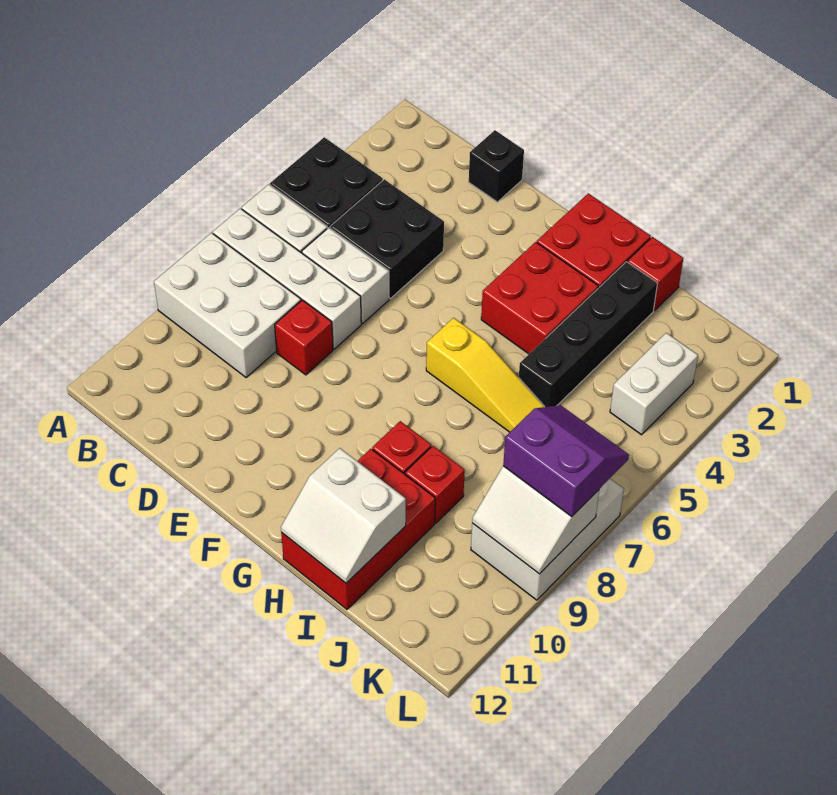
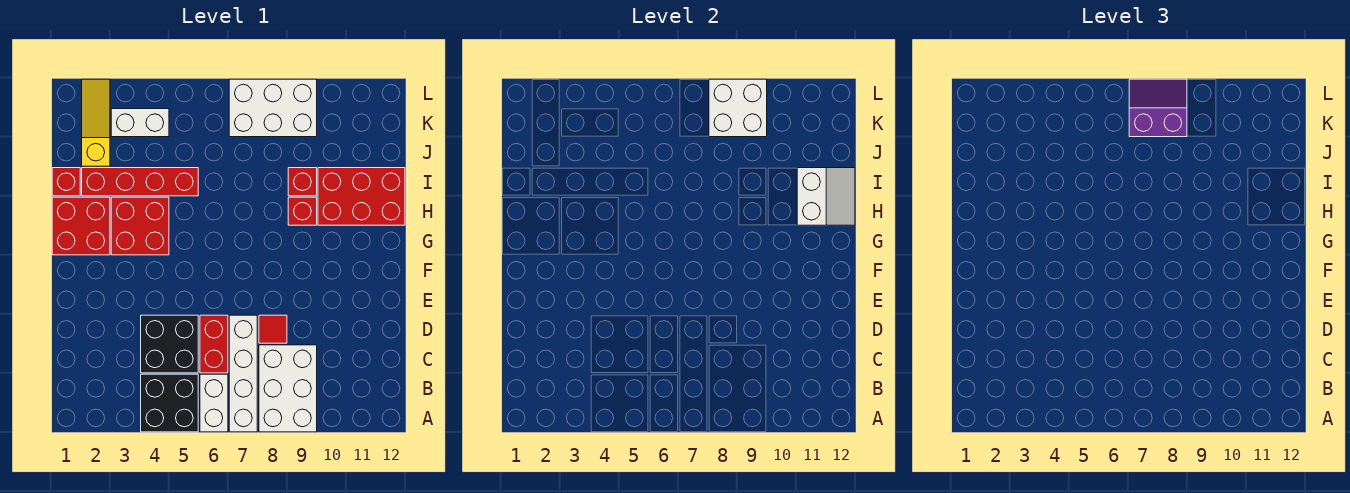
white 1x2 brick [302,228,389,324] -> red 1x2 brick [200,315,228,373]
black 1x1 brick [469,130,524,202] -> none
red 1x1 brick [275,300,333,375] -> red 1x1 tile [259,315,287,343]
yellow 1x3 slope [426,318,545,432] -> yellow 1x3 slope moved to [82,79,110,166]
black 1x4 brick [519,262,658,407] -> red 1x4 brick [82,168,198,196]
purple 2x2 slope [503,405,629,517] -> purple 2x2 slope turned to [1129,79,1187,137]
white 2x2 slope [472,466,599,574] -> white 2x2 brick [709,79,767,137]

